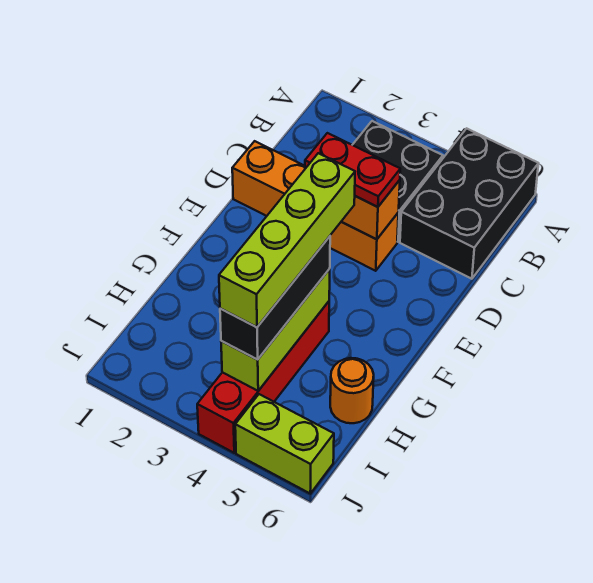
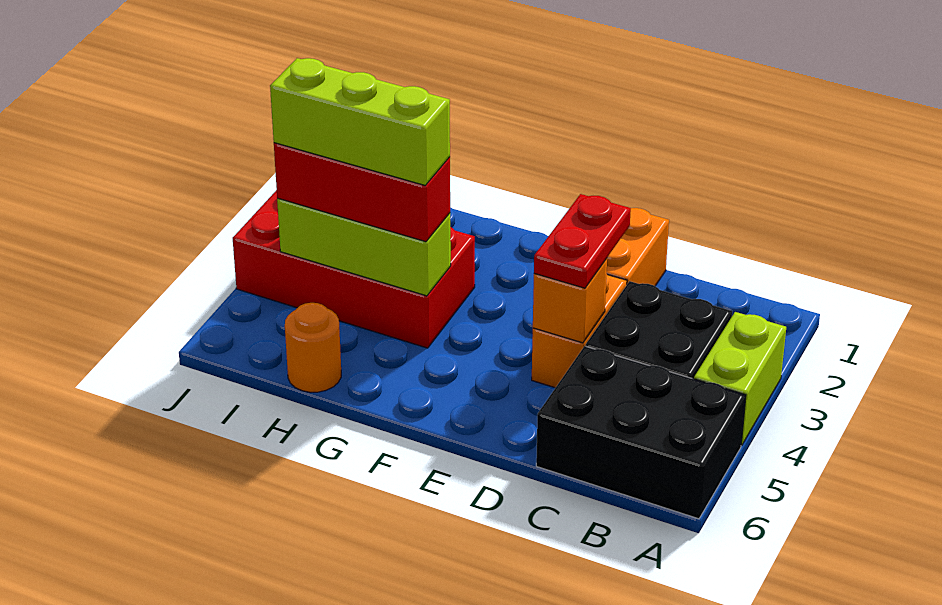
lime 1x4 brick [219,153,355,327] -> lime 1x3 brick [270,58,450,185]
red 1x4 brick [197,301,329,453] -> red 2x4 brick [233,190,475,348]
black 1x3 brick [220,236,330,360] -> red 1x3 brick [274,143,450,242]
lime 1x2 brick [235,394,334,494] -> lime 1x2 brick moved to [694,312,786,445]

